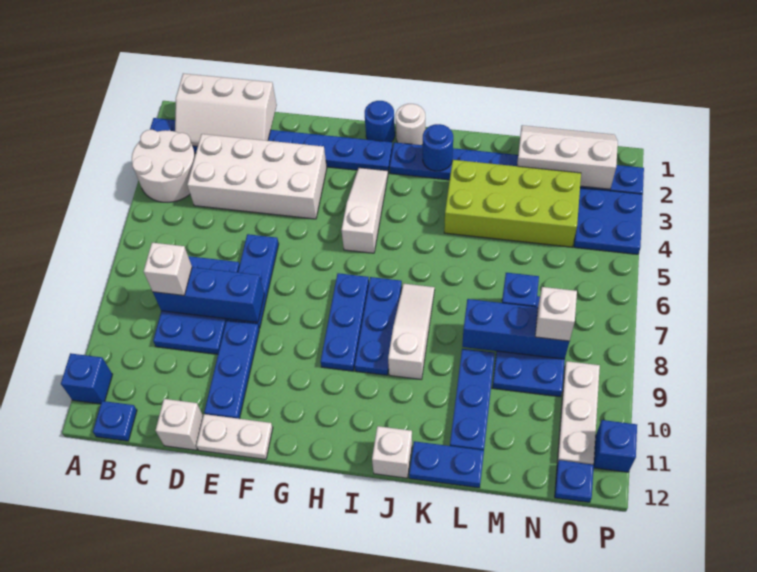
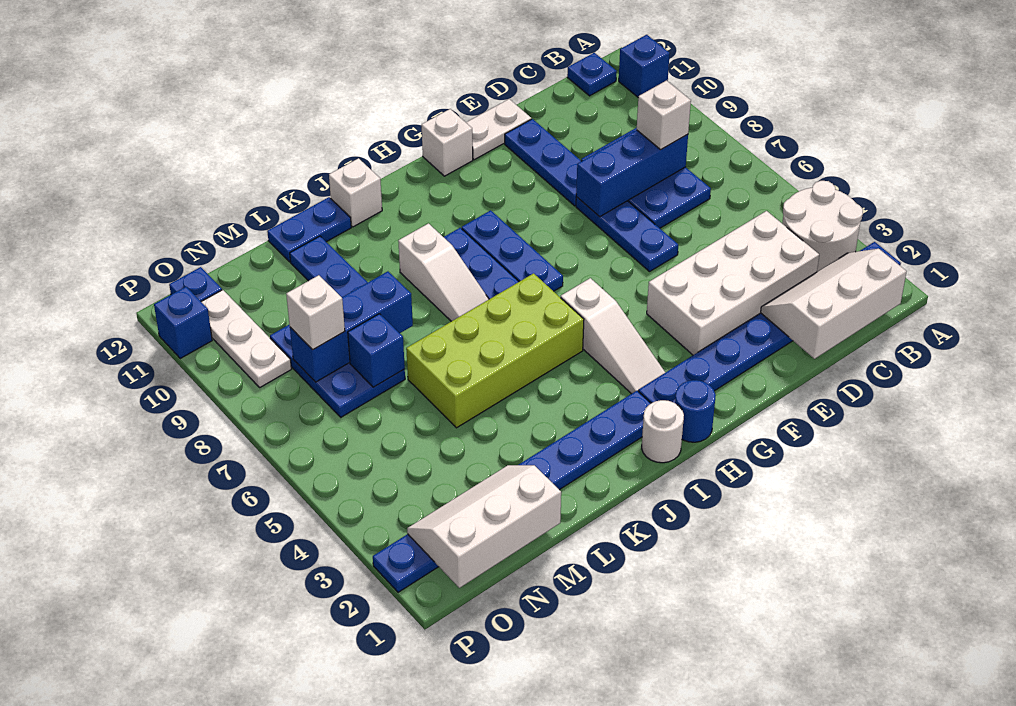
white 1x1 brick [156,399,203,450] -> white 1x1 brick moved to [422,109,473,176]
blue 1x1 round brick [423,124,453,171] -> none
lime 2x4 brick [444,160,581,247] -> lime 2x4 brick moved to [406,273,584,428]
white 2x3 slope [517,125,618,189] -> white 2x3 slope turned to [407,465,561,588]
blue 2x2 plate [574,188,643,254] -> none

